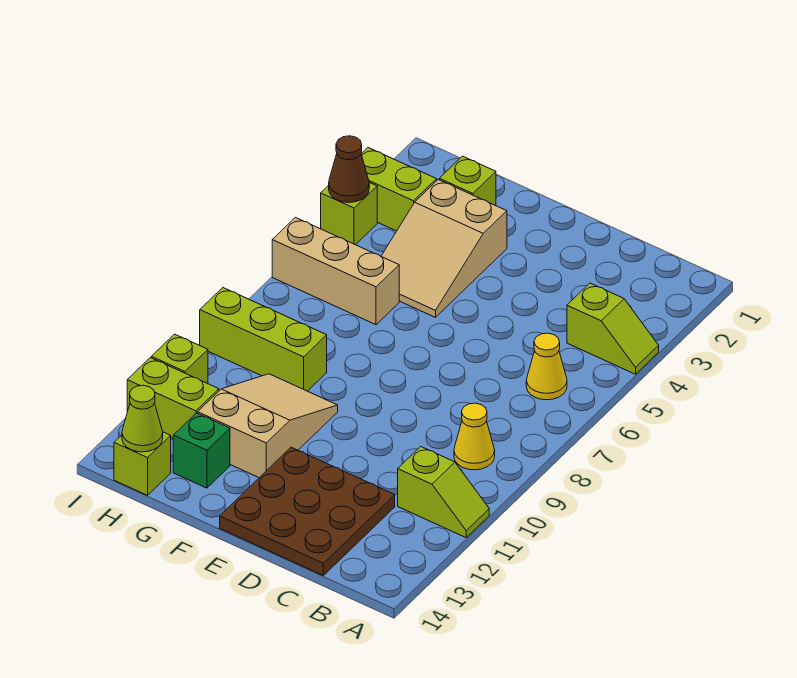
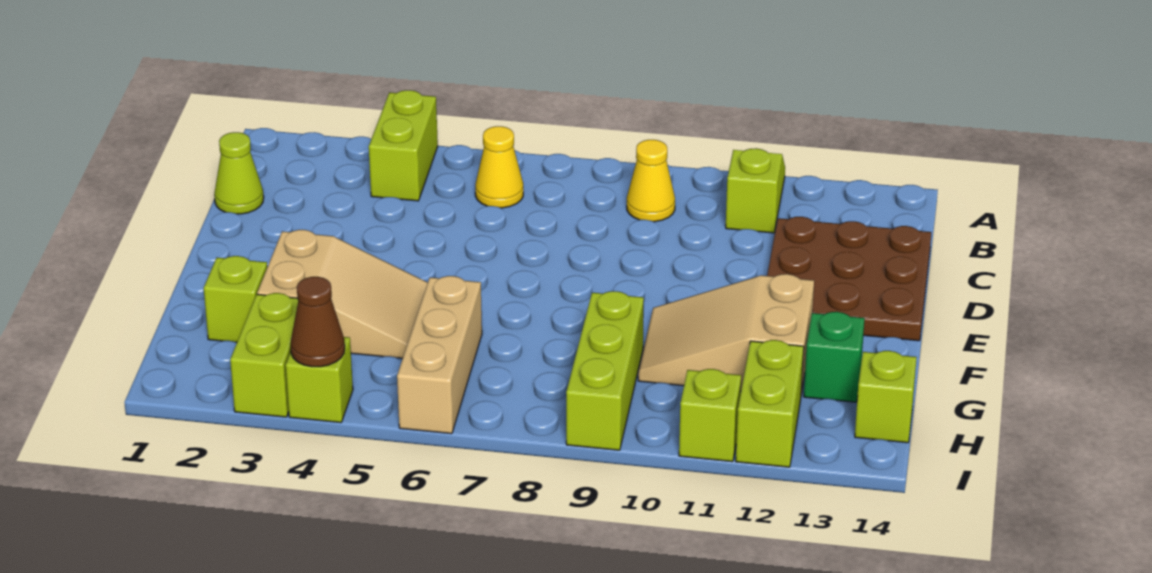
lime 1x2 slope [567,283,659,374] -> lime 1x2 brick [369,90,438,201]
lime 1x1 cone [122,385,163,452] -> lime 1x1 cone moved to [214,132,264,214]

